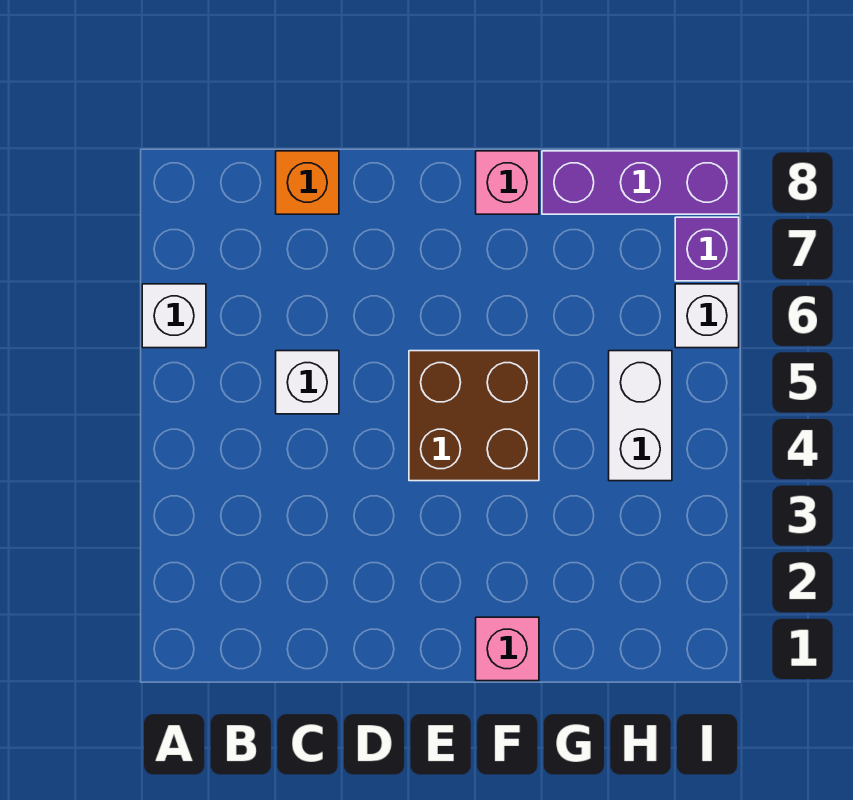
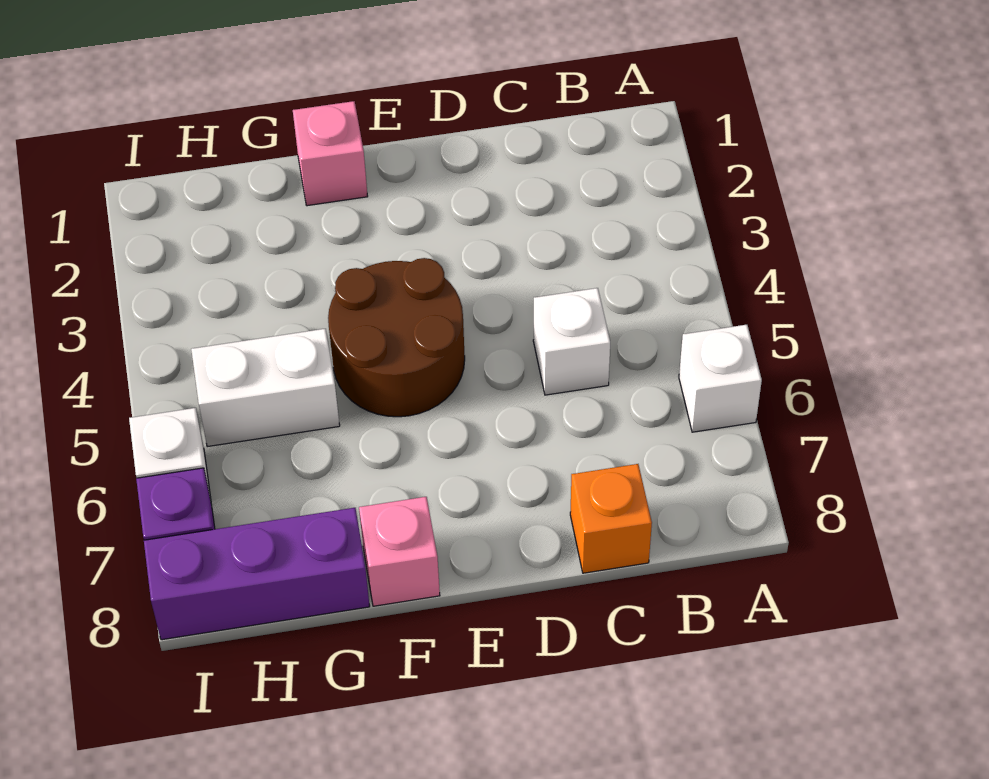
brown 2x2 brick [409,351,539,481] -> brown 2x2 round brick [328,258,465,417]
white 1x2 brick [609,351,672,481] -> white 1x2 brick turned to [191,329,340,447]

